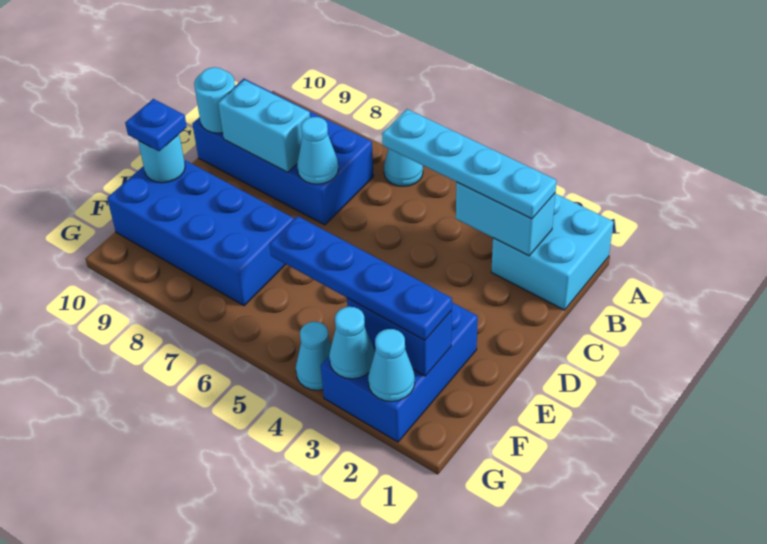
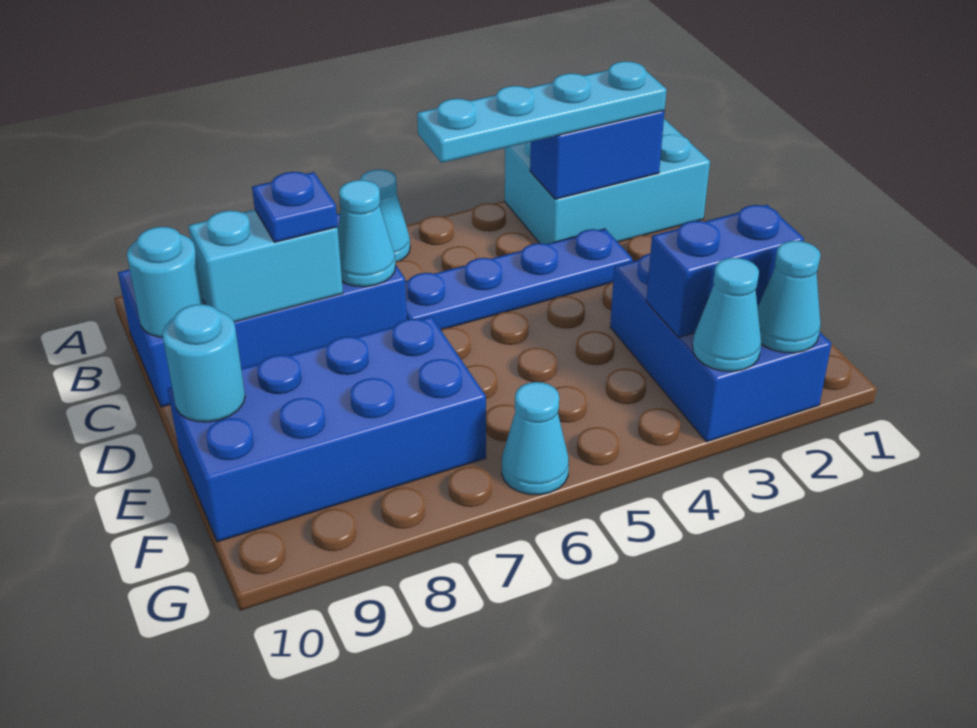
cyan 2x2 brick [491,194,614,310] -> cyan 2x3 brick [505,119,710,244]
cyan 1x2 brick [456,182,555,256] -> blue 1x2 brick [530,111,665,199]
blue 1x1 plate [125,99,187,151] -> blue 1x1 plate moved to [252,172,338,242]
blue 1x4 plate [269,216,452,340] -> blue 1x4 plate moved to [405,229,632,330]
cyan 1x1 cone [296,322,331,390] -> cyan 1x1 cone moved to [502,382,569,495]

